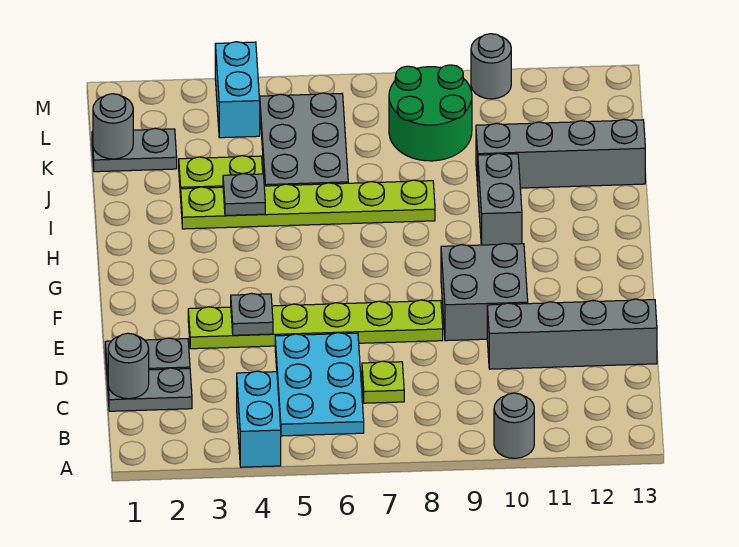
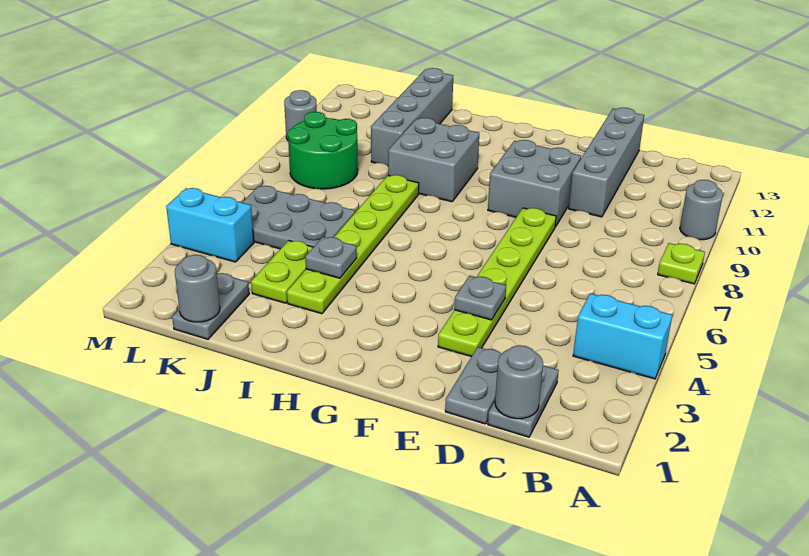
cyan 2x3 plate [275,333,364,436] -> none
lime 1x1 plate [362,361,404,403] -> lime 1x1 plate moved to [658,243,705,284]
grey 1x2 brick [478,153,522,245] -> grey 2x2 brick [388,118,479,202]

